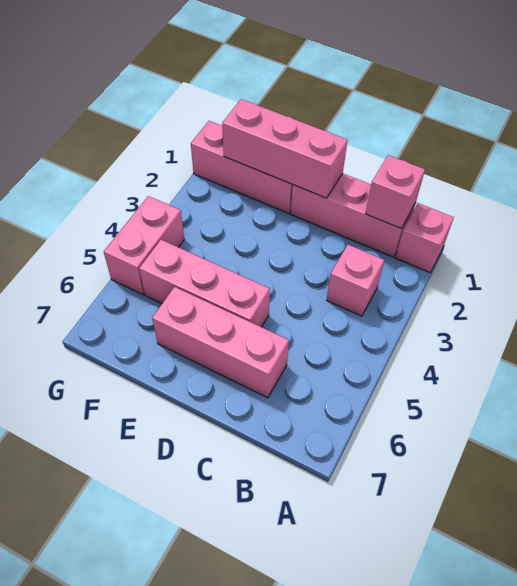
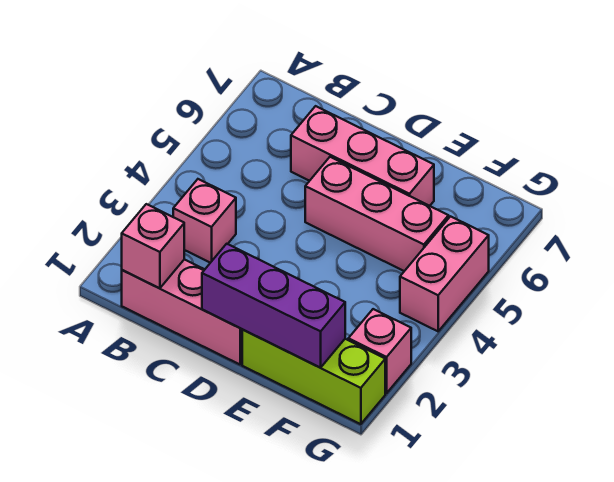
pink 1x1 brick [396,203,454,273] -> pink 1x1 brick moved to [348,309,411,393]
pink 1x3 brick [222,99,348,198] -> purple 1x3 brick [202,244,345,368]
pink 1x3 brick [191,121,293,214] -> lime 1x3 brick [242,330,385,424]

